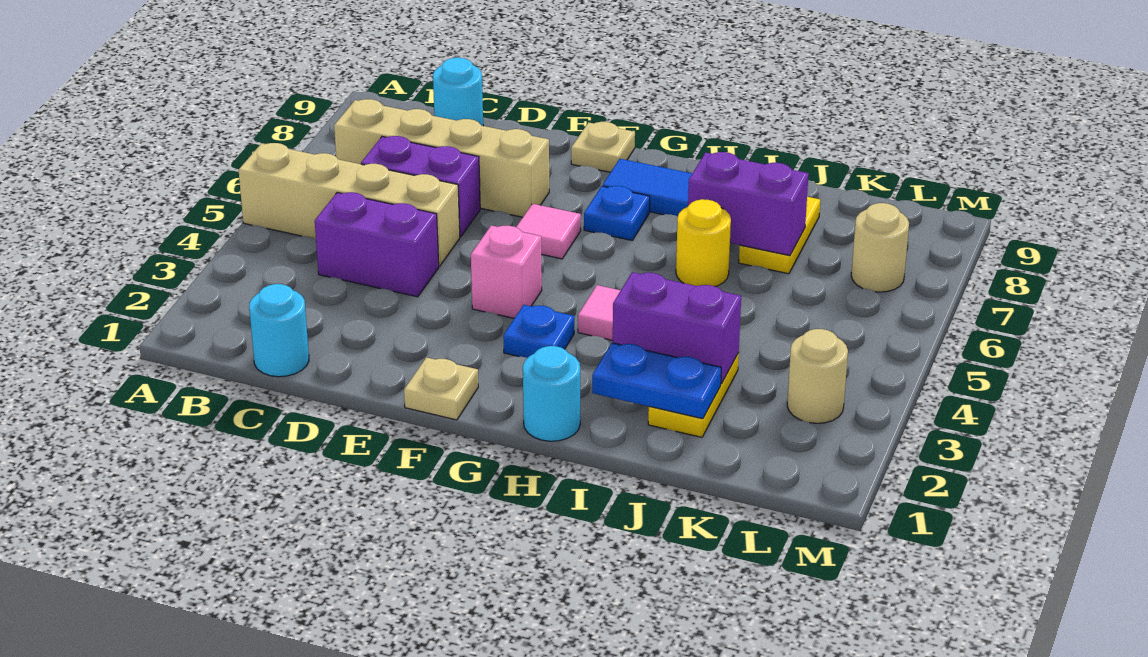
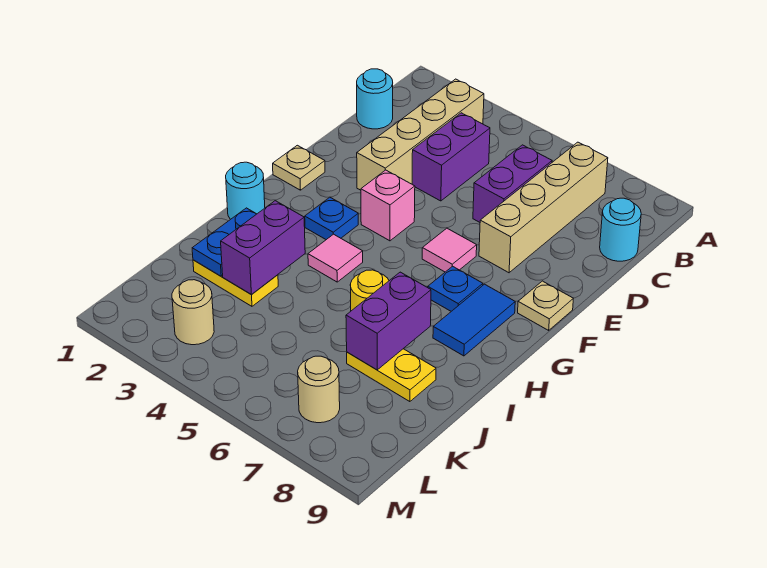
tan 1x4 brick [239,143,460,266] -> tan 1x4 brick moved to [357,79,484,190]

